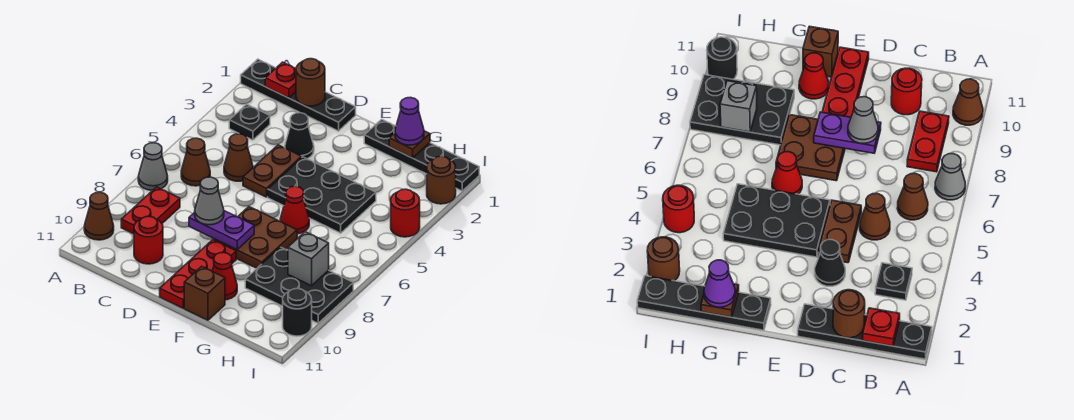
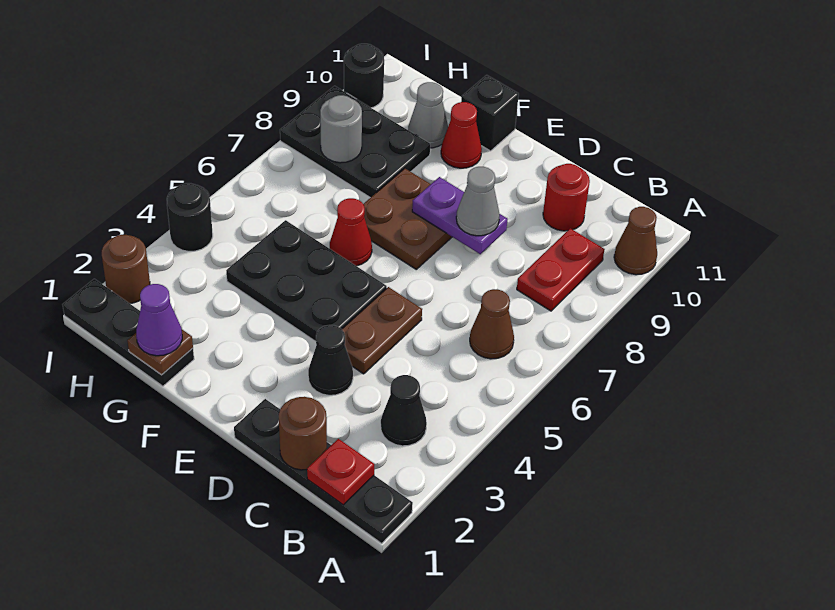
grey 1x1 cone [138,143,168,190] -> grey 1x1 cone moved to [408,82,448,148]
black 1x1 plate [229,104,270,140] -> black 1x1 cone [381,375,427,446]
brown 1x1 cone [224,134,253,181] -> none
red 1x3 plate [160,240,236,308] -> none
black 1x4 plate [364,119,479,191] -> black 1x3 plate [62,279,194,386]
brown 1x1 brick [184,266,225,320] -> black 1x1 brick [461,75,519,151]
grey 1x1 brick [288,232,329,286] -> grey 1x1 round brick [320,95,362,163]
red 1x1 round brick [391,189,420,237] -> black 1x1 round brick [167,183,213,251]

